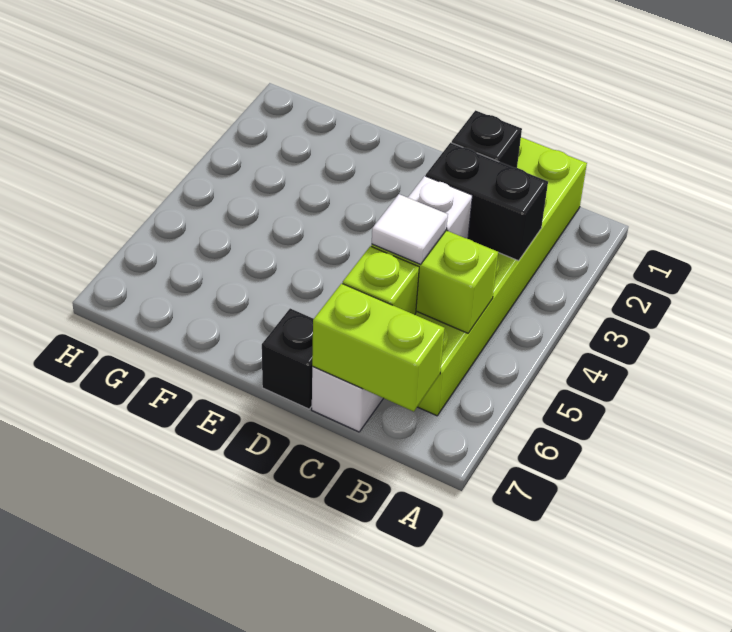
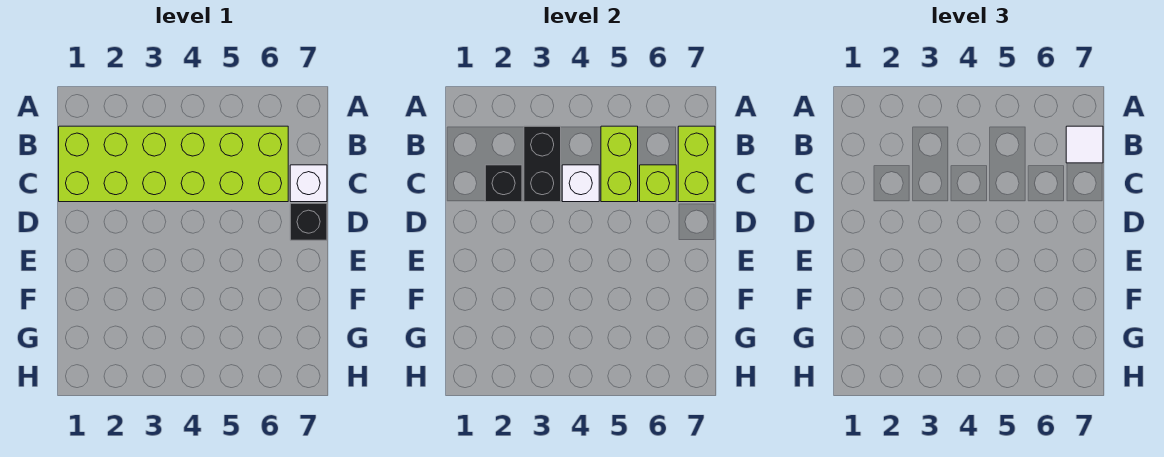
white 1x1 tile [372,194,448,264] -> white 1x1 tile moved to [1066,126,1103,163]

